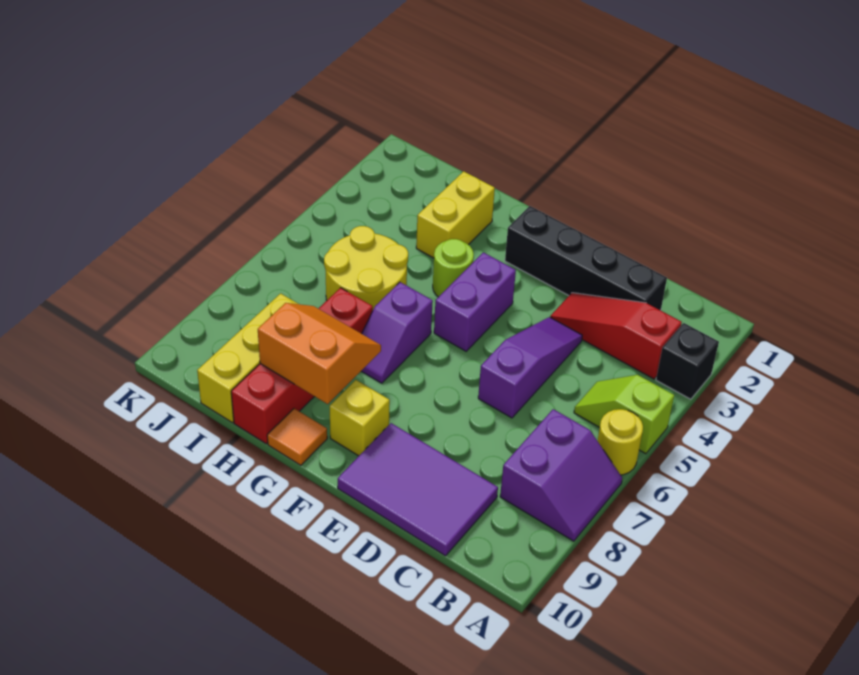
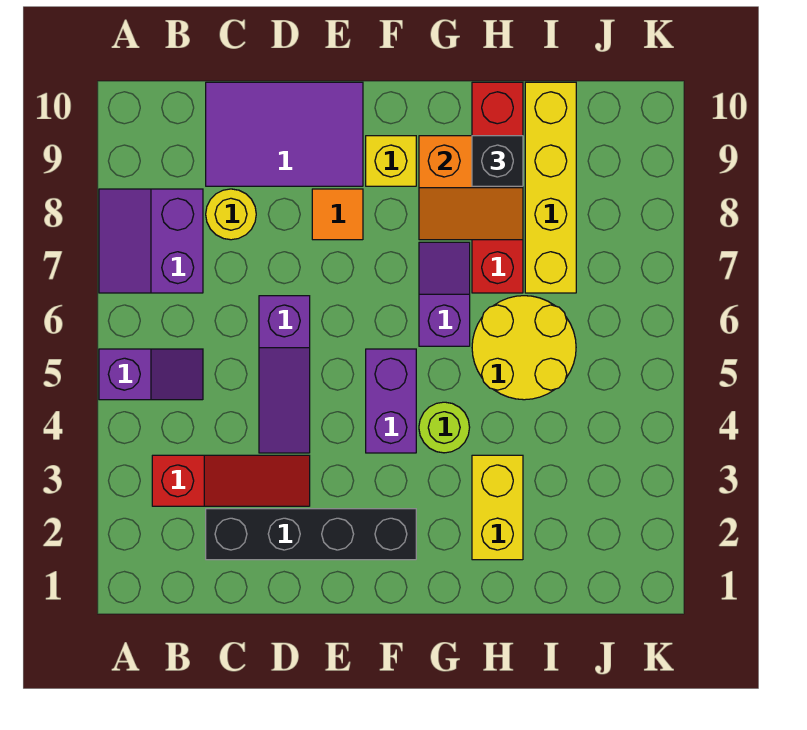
black 1x1 brick [656,323,719,399] -> black 1x1 brick moved to [472,136,523,186]
lime 1x2 slope [574,375,674,454] -> purple 1x2 slope [99,349,203,400]
yellow 1x1 round brick [598,409,643,475] -> yellow 1x1 round brick moved to [206,189,256,240]
orange 1x1 tile [267,408,327,465] -> orange 1x1 tile moved to [312,189,363,240]
yellow 1x3 brick [197,293,298,423] -> yellow 1x4 brick [525,82,576,293]

